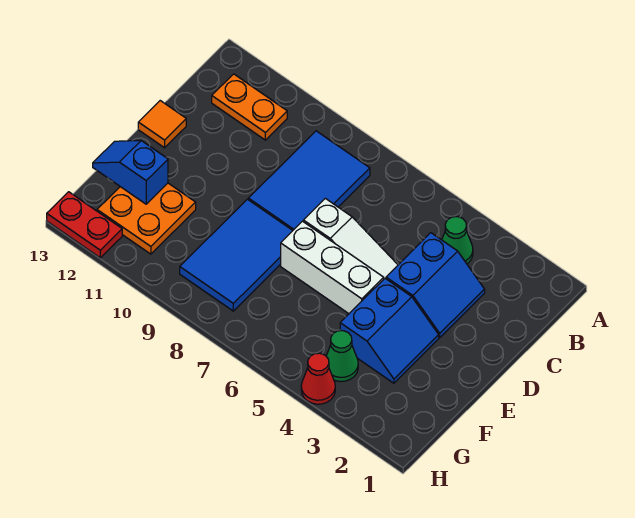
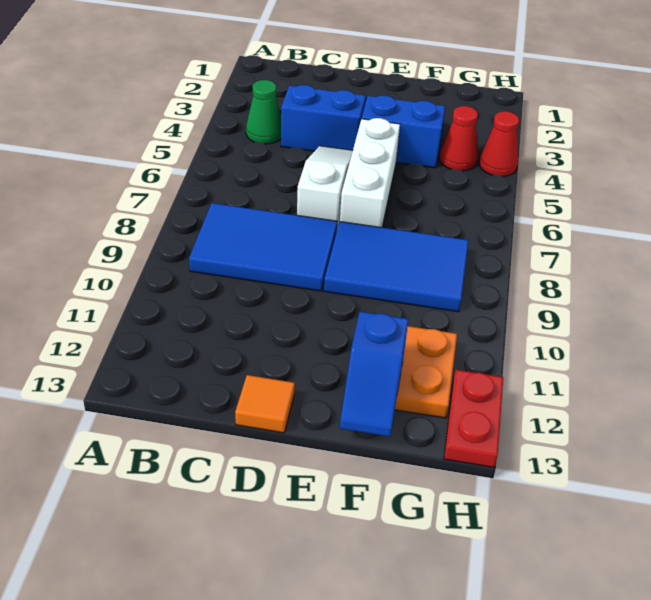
orange 1x2 plate [212,74,287,140] -> none
green 1x1 cone [326,331,358,381] -> red 1x1 cone [440,106,478,171]

